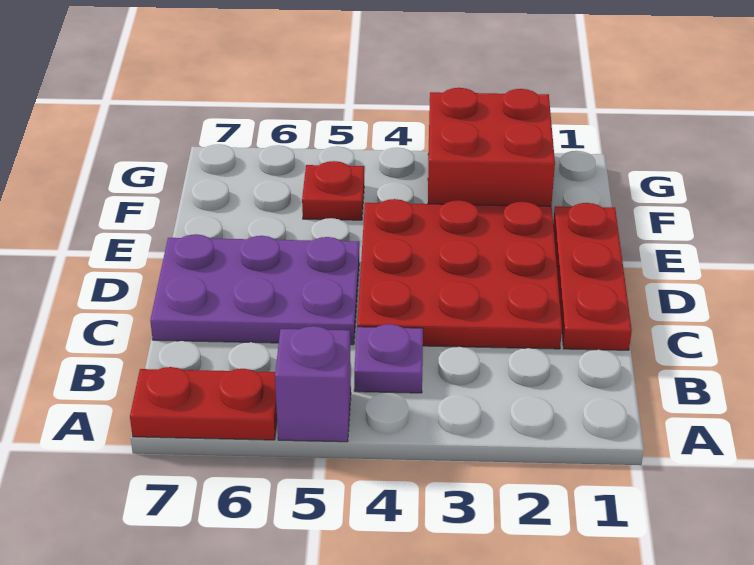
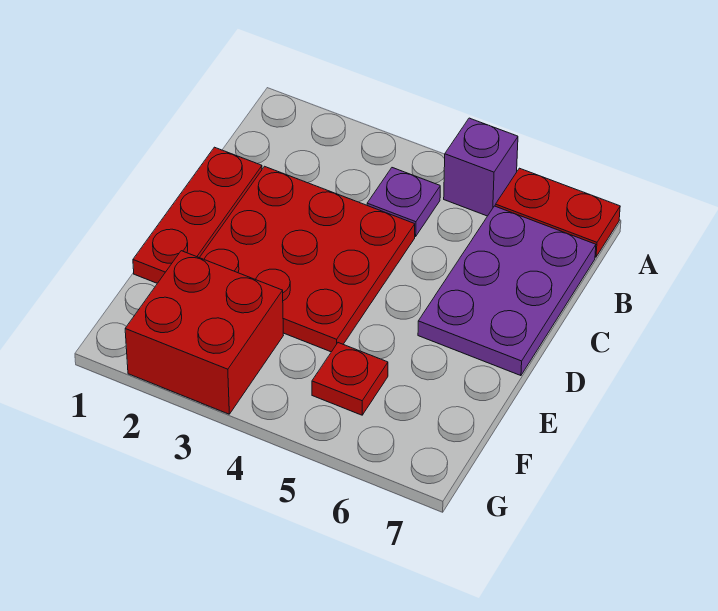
purple 2x3 plate [150,234,359,345] -> purple 2x3 plate turned to [418,206,596,376]

